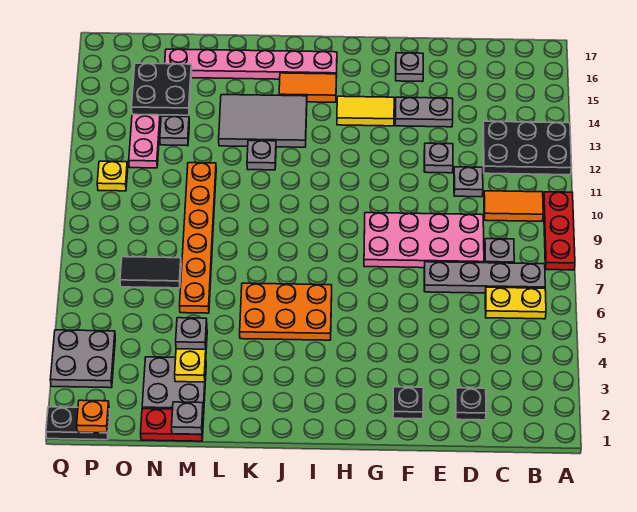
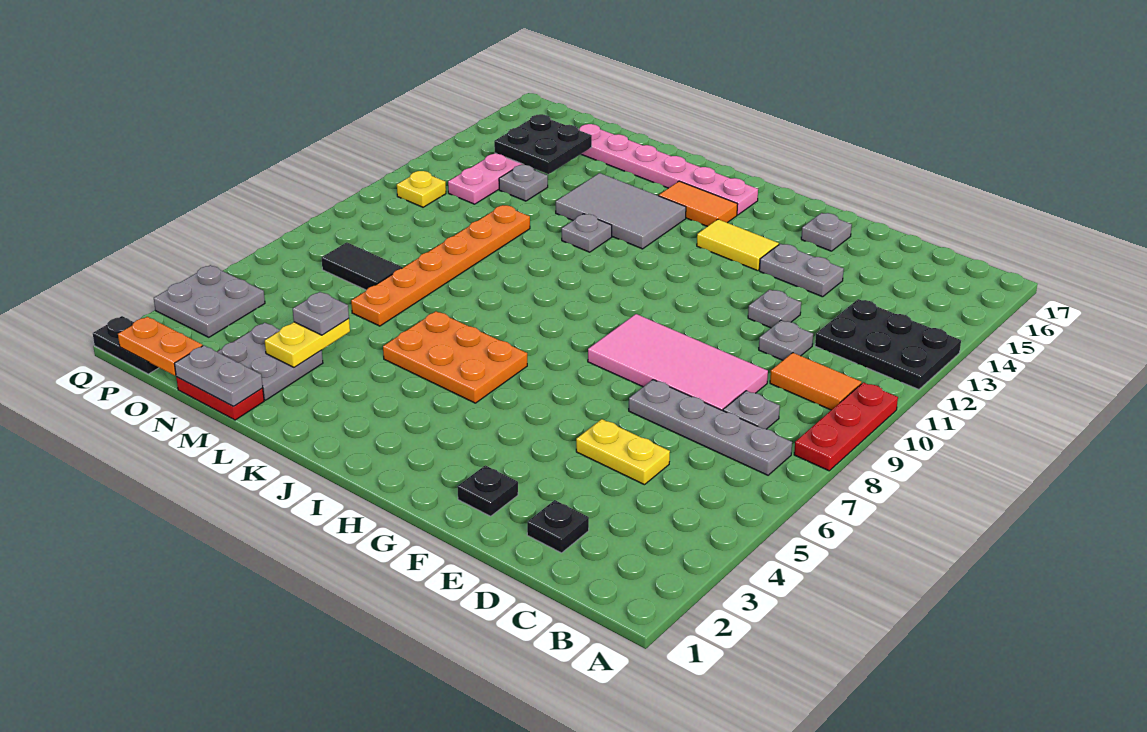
yellow 1x2 plate [485,287,546,319] -> yellow 1x2 plate moved to [576,419,670,485]
pink 2x4 plate [364,213,484,268] -> pink 2x4 tile [588,314,768,411]
grey 1x1 plate [172,402,203,434] -> grey 1x2 plate [174,345,263,407]
orange 1x1 plate [77,400,109,433] -> orange 1x2 plate [118,317,203,375]

